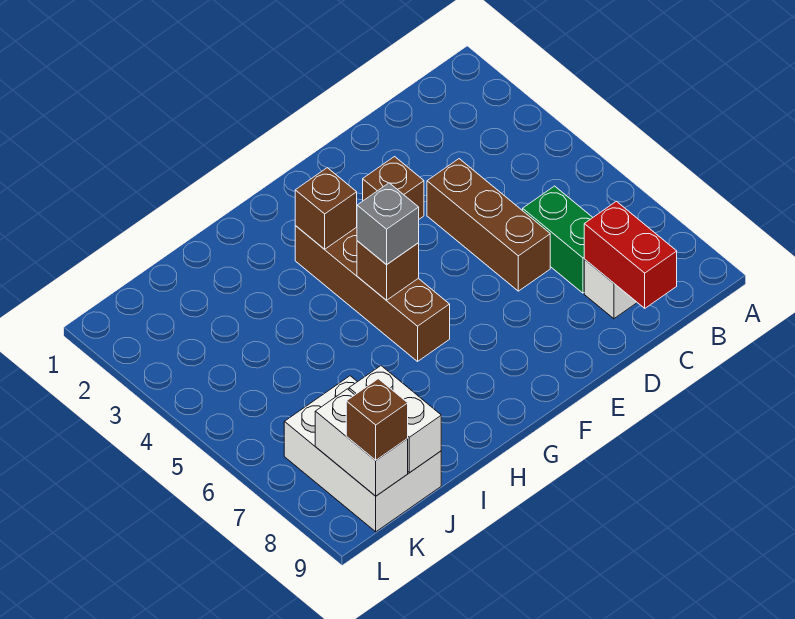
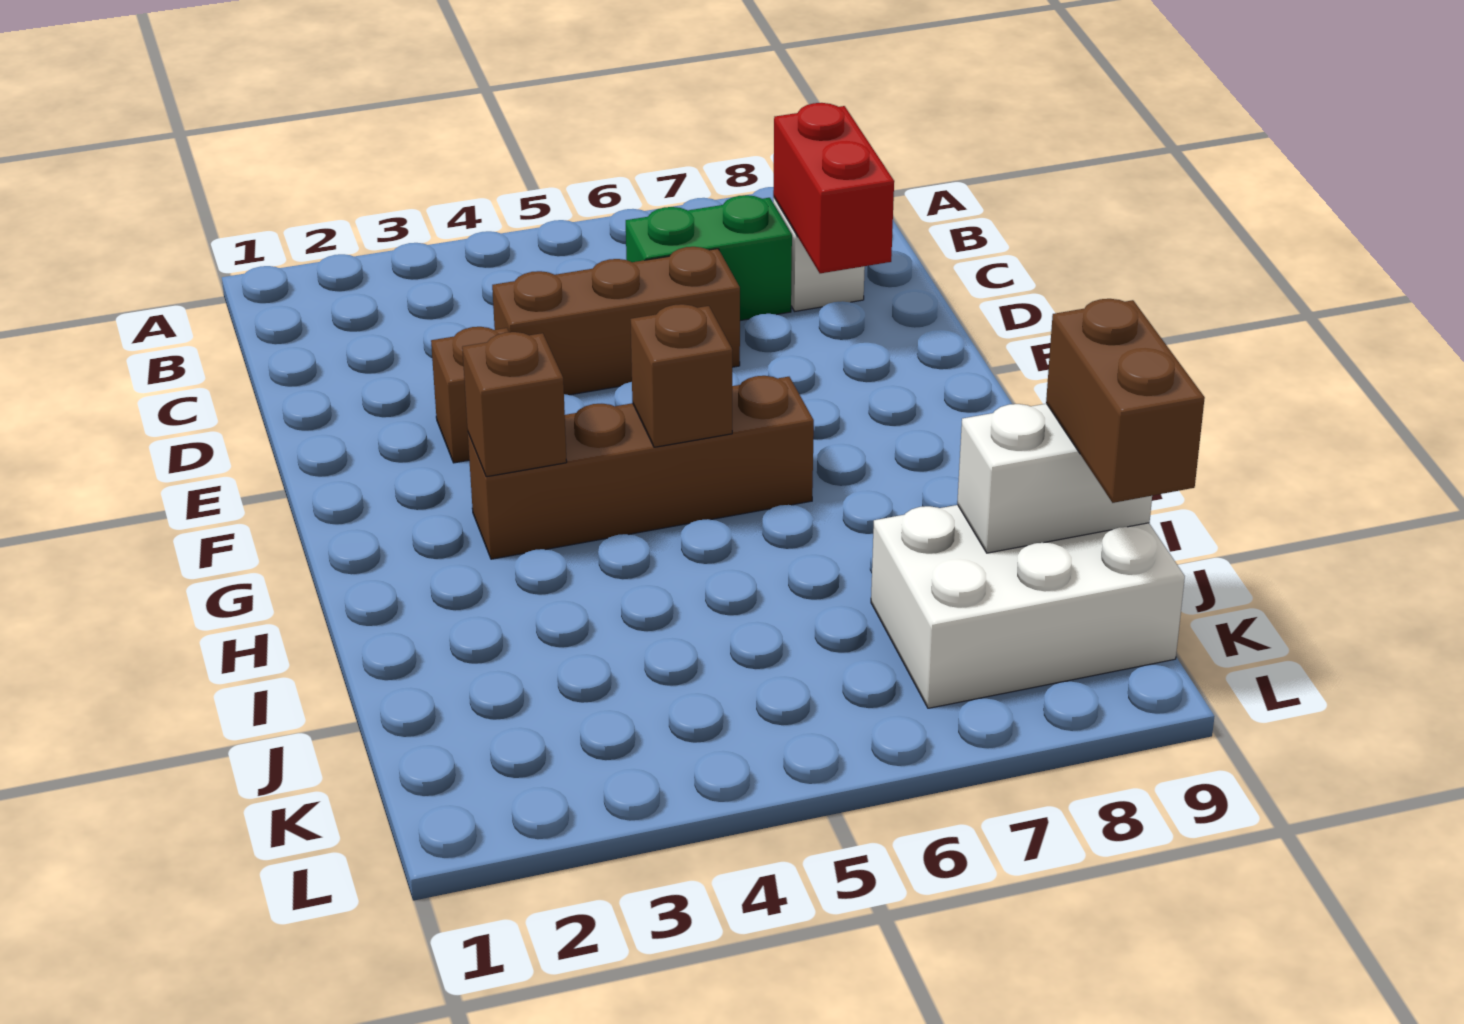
red 1x2 brick [584,201,677,308] -> red 1x2 brick turned to [773,103,894,273]
grey 1x1 brick [357,183,419,265] -> none
white 1x2 brick [315,389,408,496] -> none
brown 1x1 brick [346,379,408,460] -> brown 1x2 brick [1046,299,1205,503]

